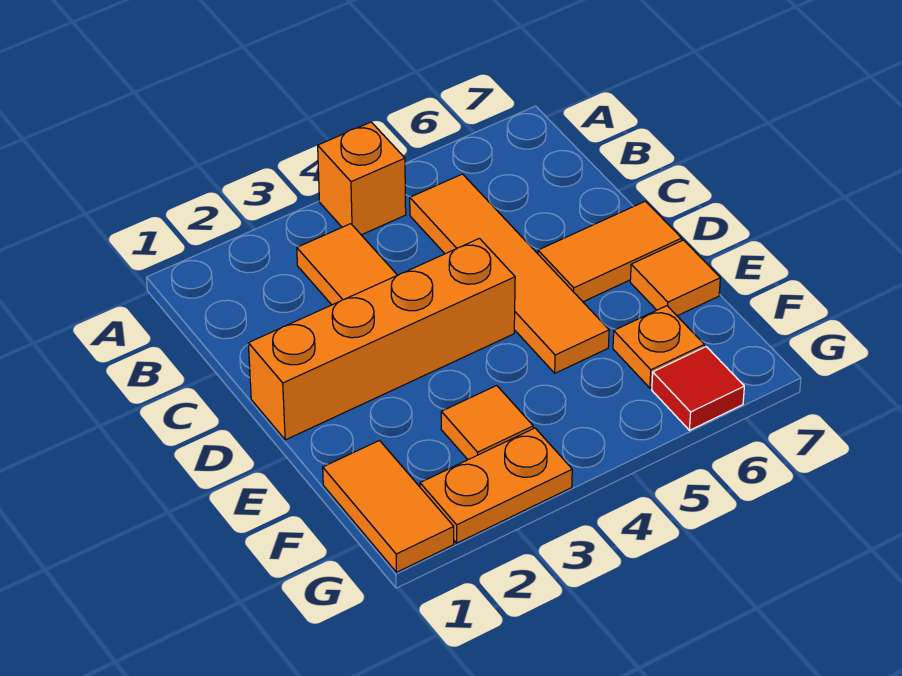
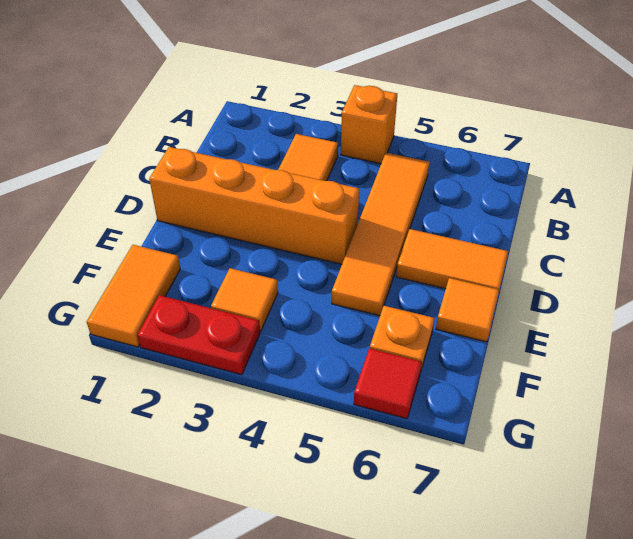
orange 1x2 plate [420,428,572,543] -> red 1x2 plate [138,295,260,375]

